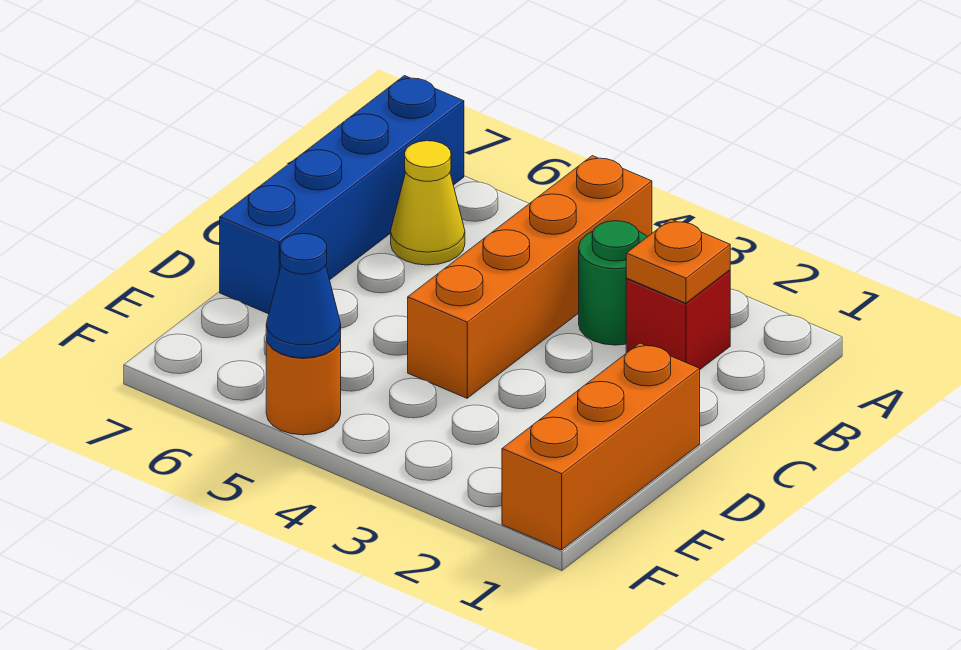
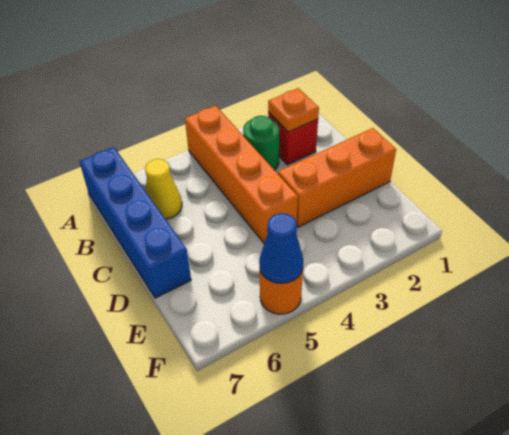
orange 1x3 brick [502,343,700,550] -> orange 1x3 brick turned to [278,128,396,227]

